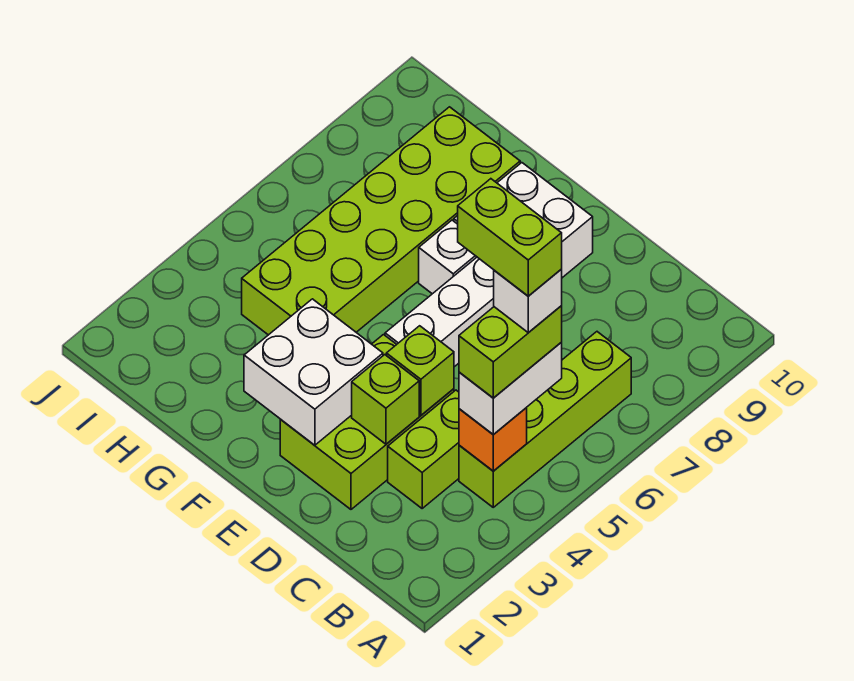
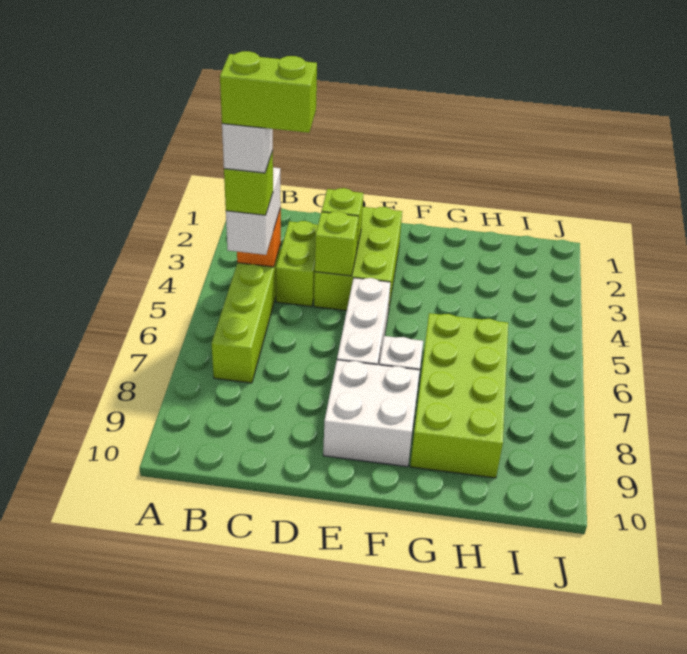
lime 1x2 brick [459,306,562,398] -> lime 1x1 brick [224,151,273,215]
white 2x2 brick [244,299,383,445] -> none
lime 2x6 brick [242,107,520,335] -> lime 2x4 brick [410,313,508,478]

